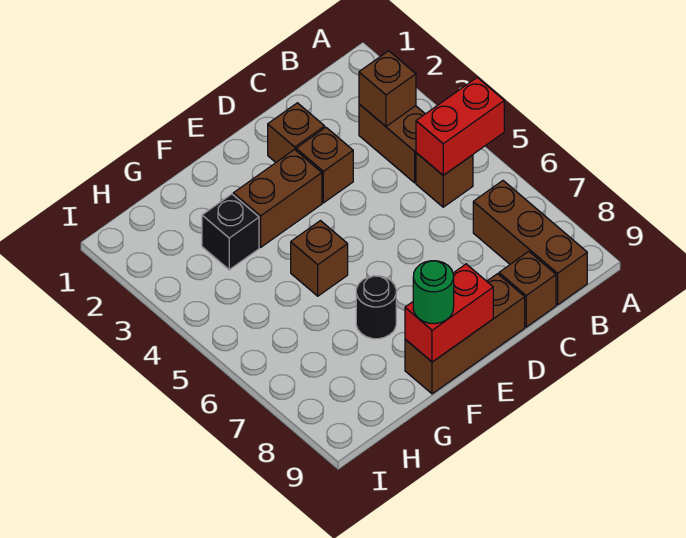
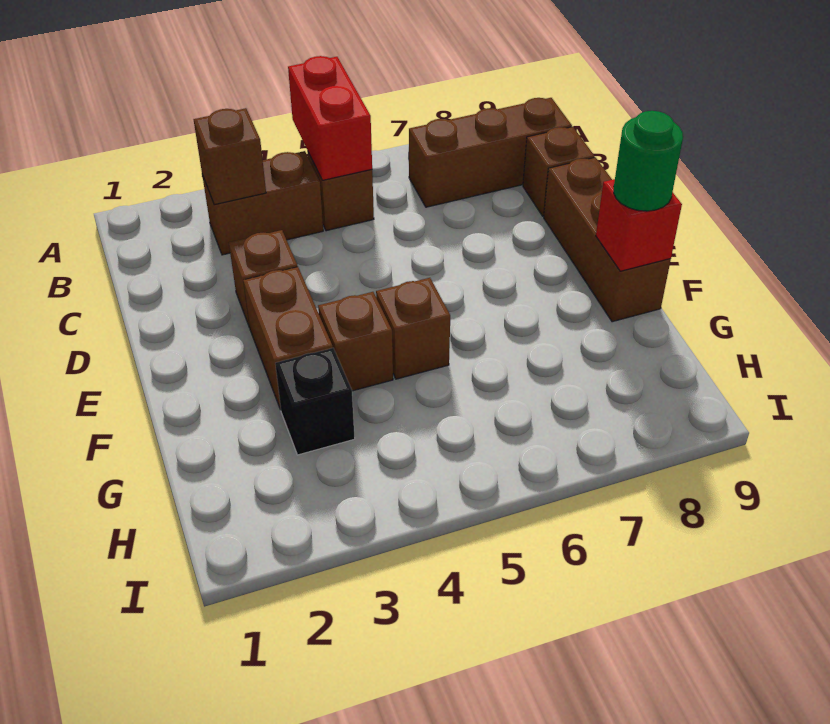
brown 1x1 brick [268,103,325,162] -> brown 1x1 brick moved to [318,292,393,391]
red 1x2 brick [405,264,493,362] -> red 1x1 brick [596,179,682,271]
black 1x1 round brick [356,276,396,339] -> none

